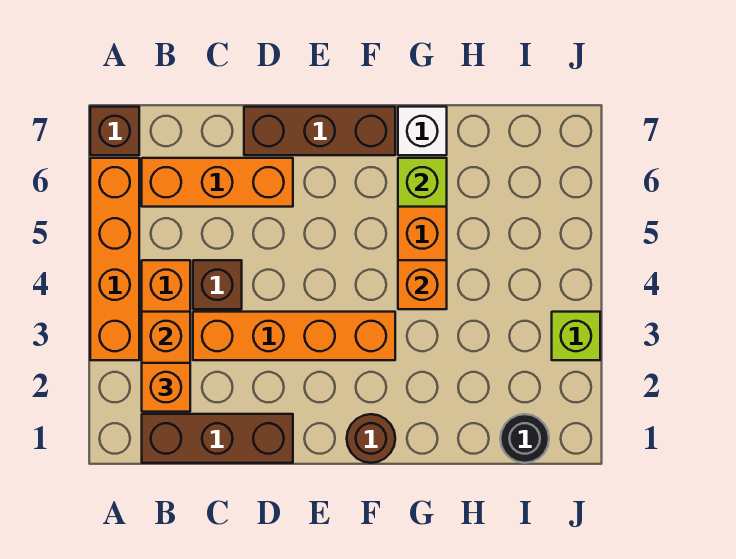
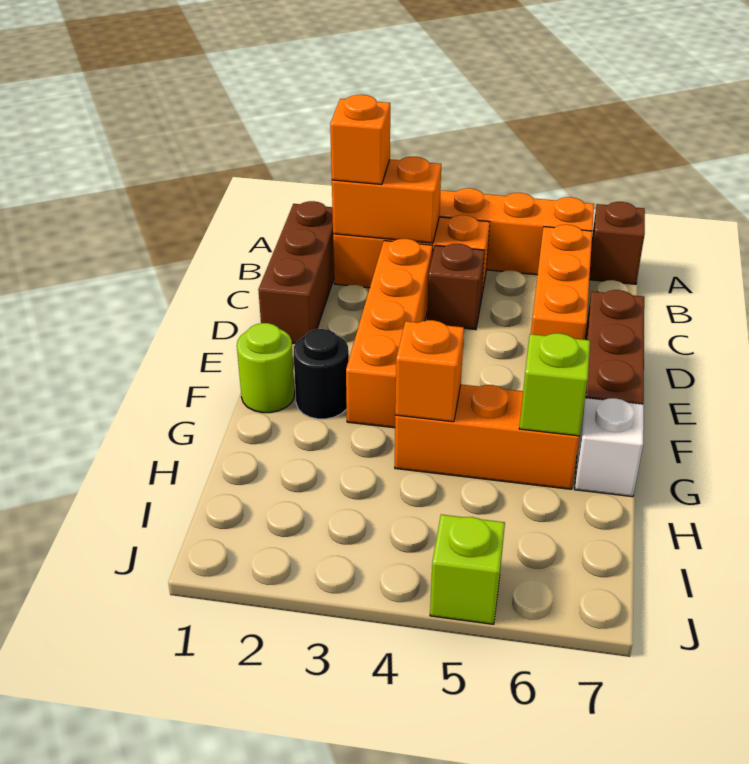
brown 1x1 round brick [347,414,395,463] -> lime 1x1 round brick [237,323,295,413]
black 1x1 round brick [500,414,549,463] -> black 1x1 round brick moved to [293,329,349,419]
lime 1x1 brick [552,312,600,360] -> lime 1x1 brick moved to [430,515,505,624]

